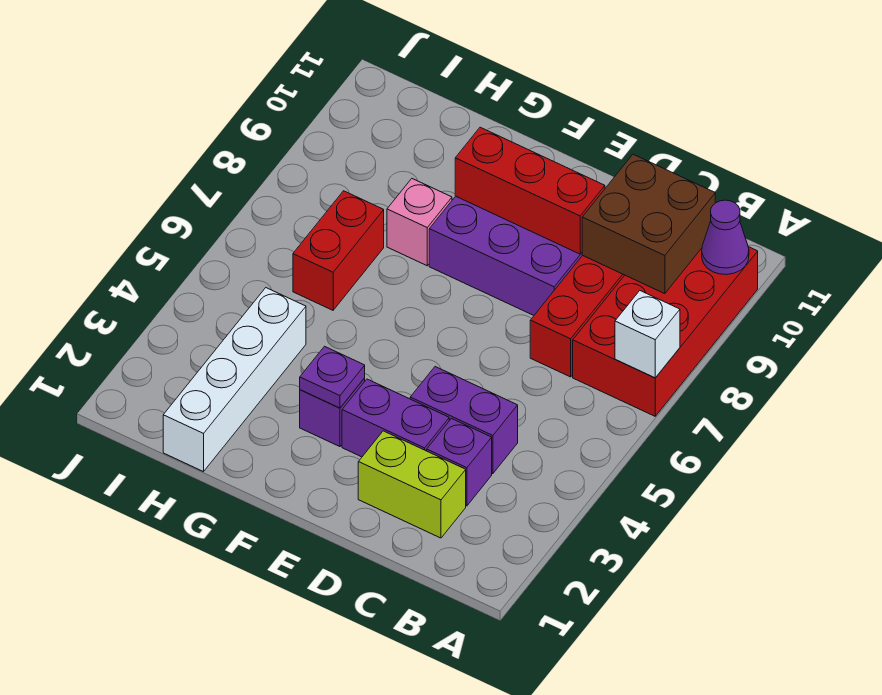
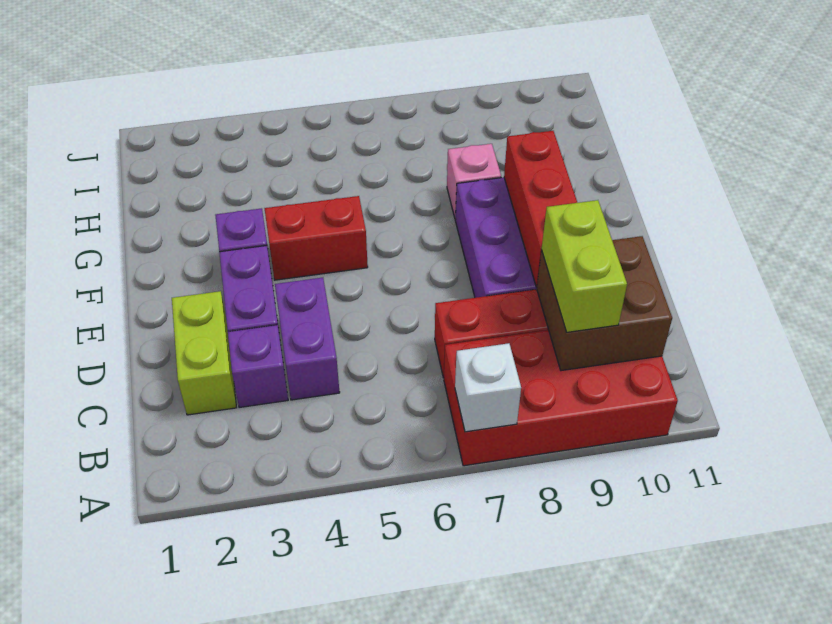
purple 1x1 cone [702,200,749,274] -> none
none -> lime 1x2 brick [542,200,627,332]
purple 1x1 plate [300,346,365,408] -> none
white 1x4 brick [163,288,306,472] -> none
red 1x2 brick [293,191,384,310] -> red 1x2 brick moved to [264,196,368,280]

